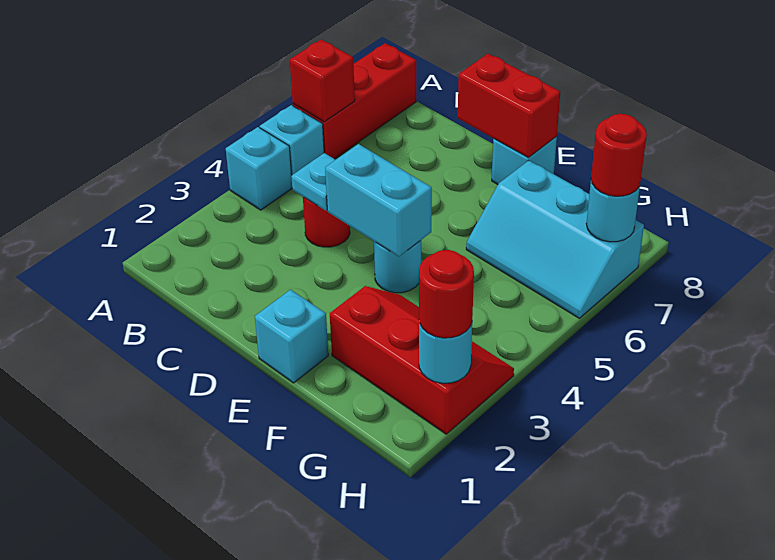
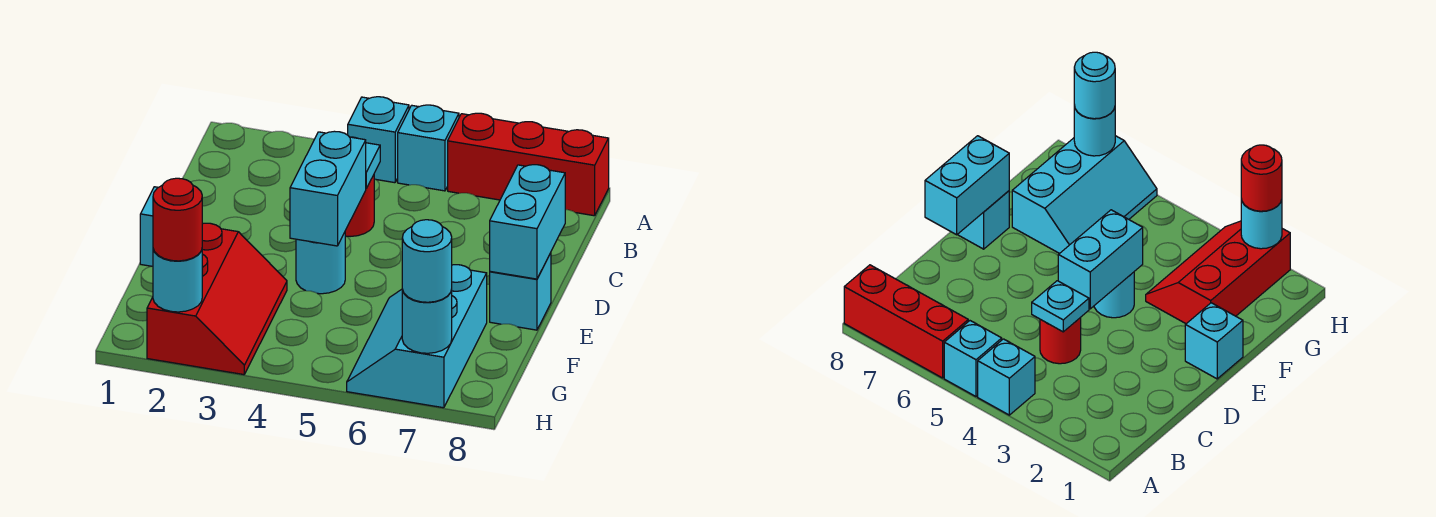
red 1x1 brick [290,40,355,122] -> none
red 1x2 brick [458,54,560,157] -> cyan 1x2 brick [490,165,565,279]
red 1x1 round brick [591,114,647,196] -> cyan 1x1 round brick [402,220,452,302]

